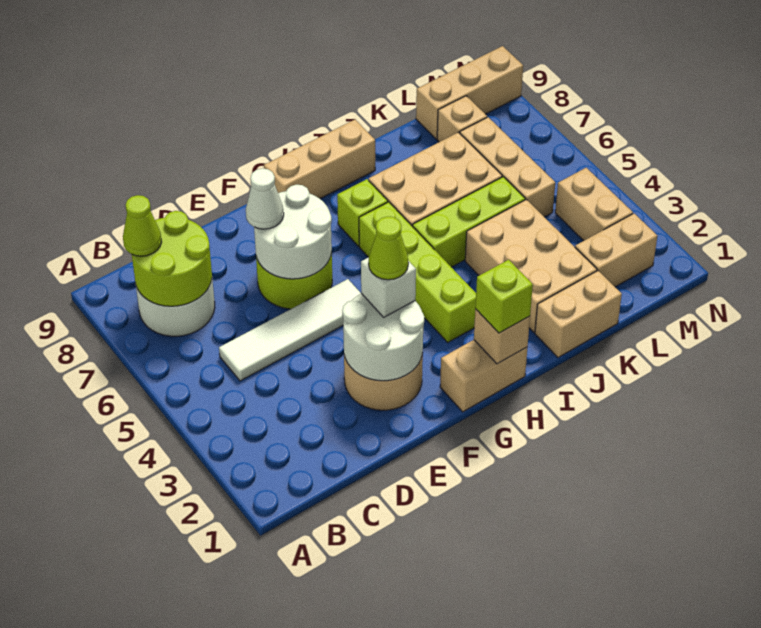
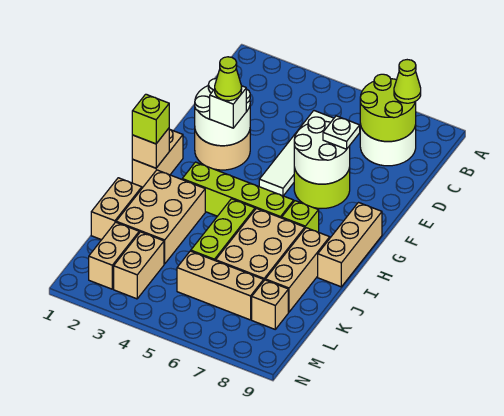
white 1x1 cone [246,168,284,229] -> white 1x1 plate [323,116,360,149]
tan 2x3 brick [465,199,597,332] -> tan 2x3 brick turned to [116,170,205,264]
tan 1x3 brick [416,46,523,139] -> tan 1x3 brick moved to [265,228,330,312]
tan 1x2 brick [555,168,633,241] -> tan 1x2 brick turned to [114,232,164,299]

